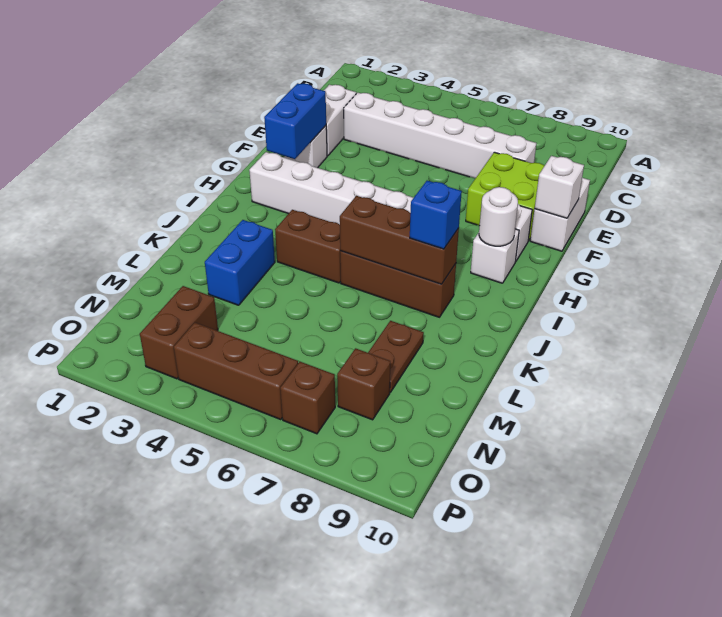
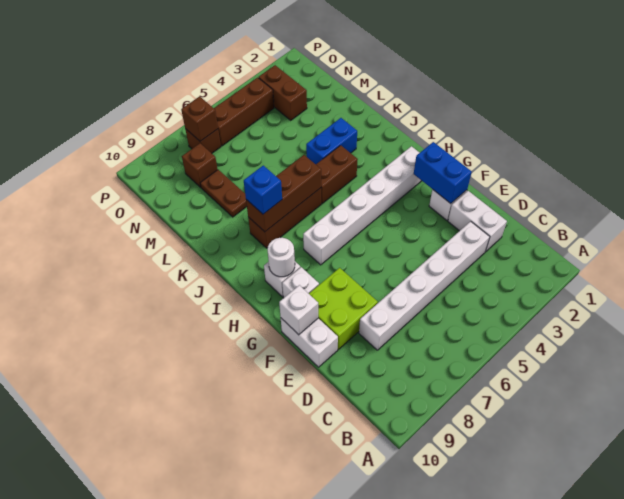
blue 1x2 brick [205,220,275,305] -> blue 1x2 brick turned to [306,118,357,164]
none -> brown 1x1 brick [181,96,218,141]

